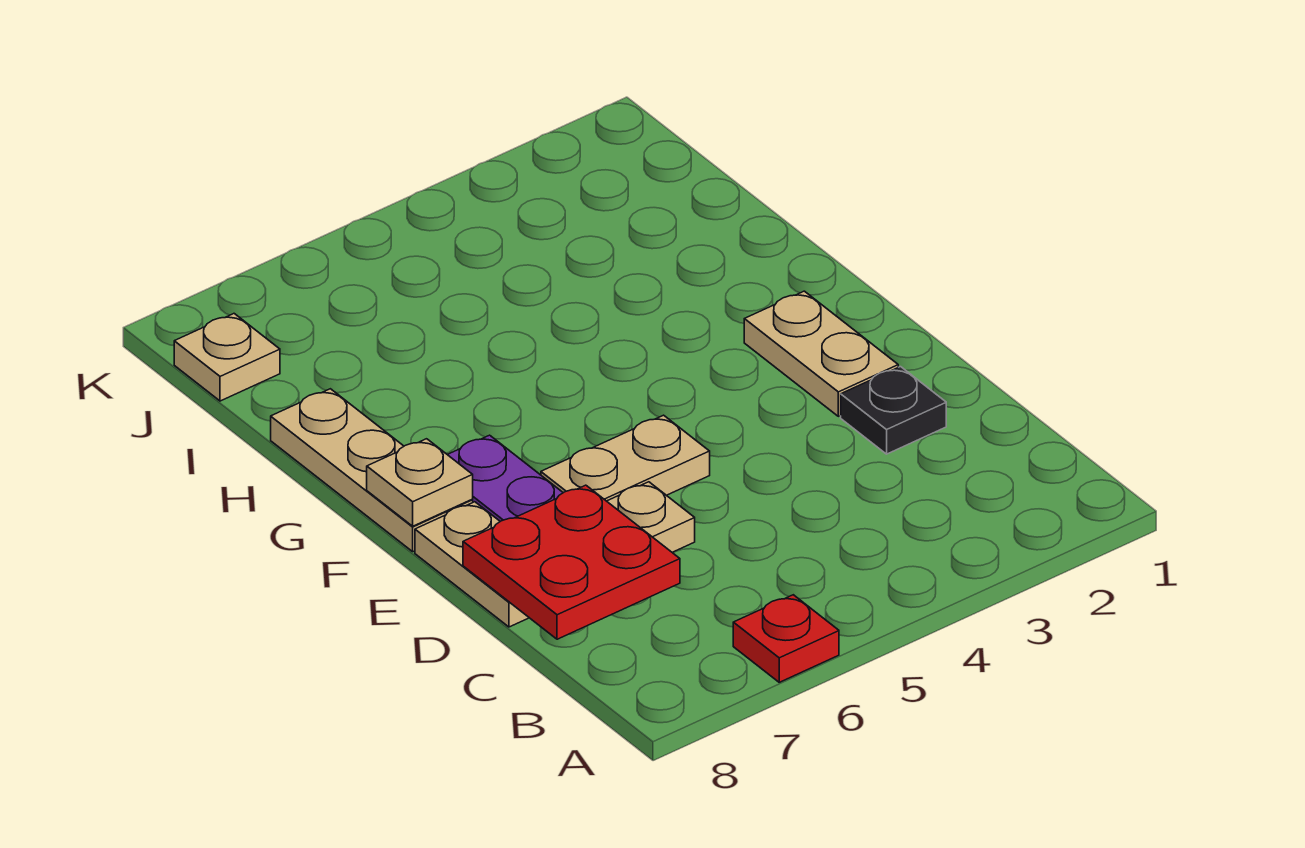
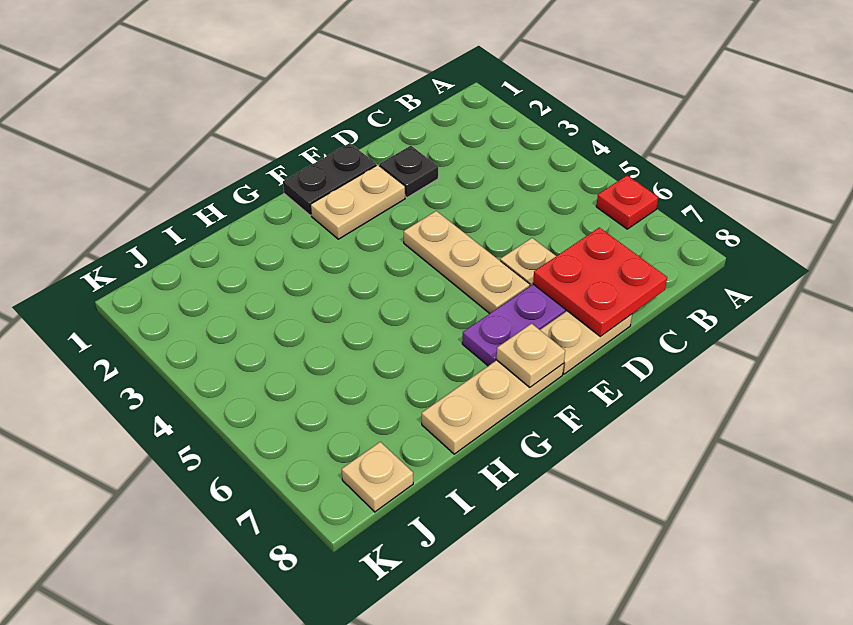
none -> black 1x2 plate [283,143,376,215]
tan 1x2 plate [541,415,710,501] -> tan 1x3 plate [404,211,530,313]

